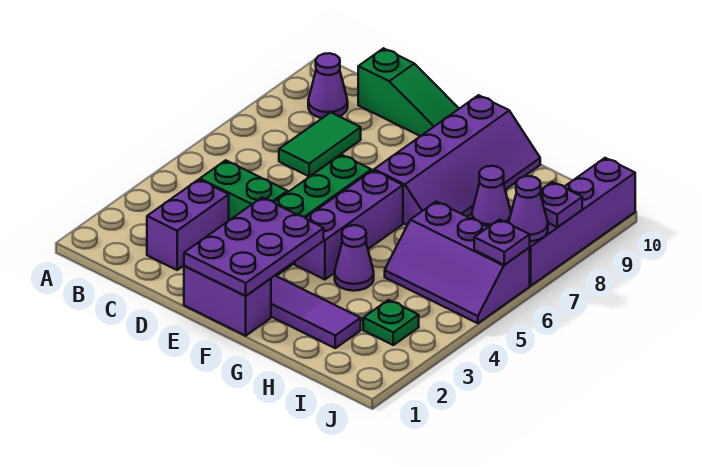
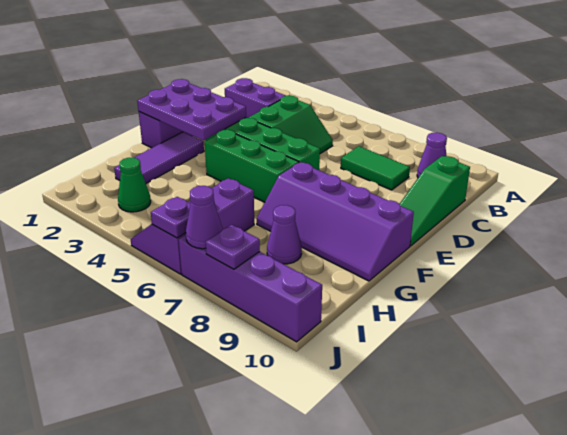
purple 1x3 brick [295,170,403,280] -> green 1x3 brick [205,130,299,202]
purple 1x1 cone [335,225,374,291] -> none
green 1x1 plate [363,300,419,345] -> green 1x1 cone [118,158,151,212]

